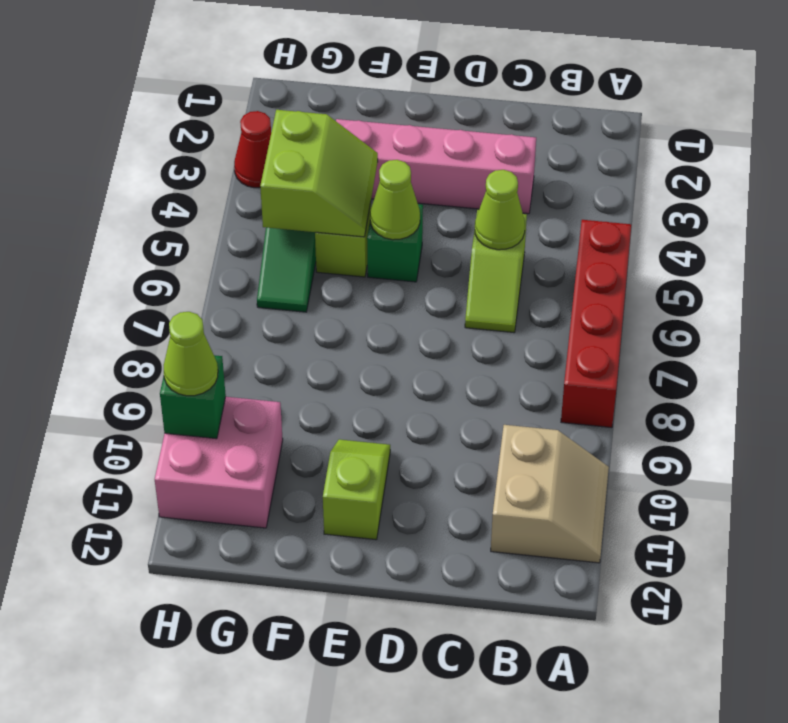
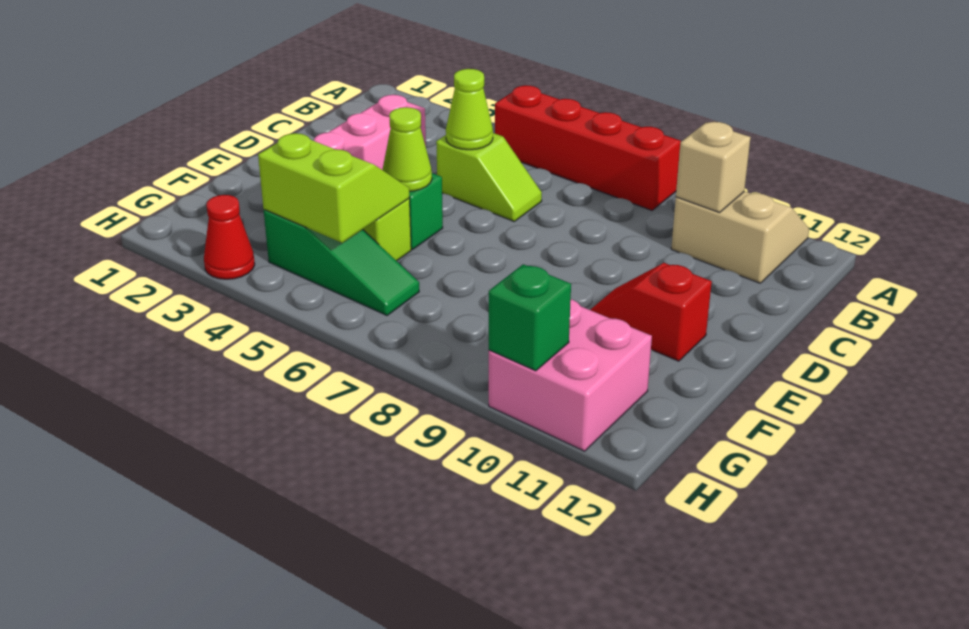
none -> tan 1x1 brick [676,122,751,213]
lime 1x2 slope [323,439,390,540] -> red 1x2 slope [590,263,712,361]
lime 1x1 cone [164,312,218,396] -> none

